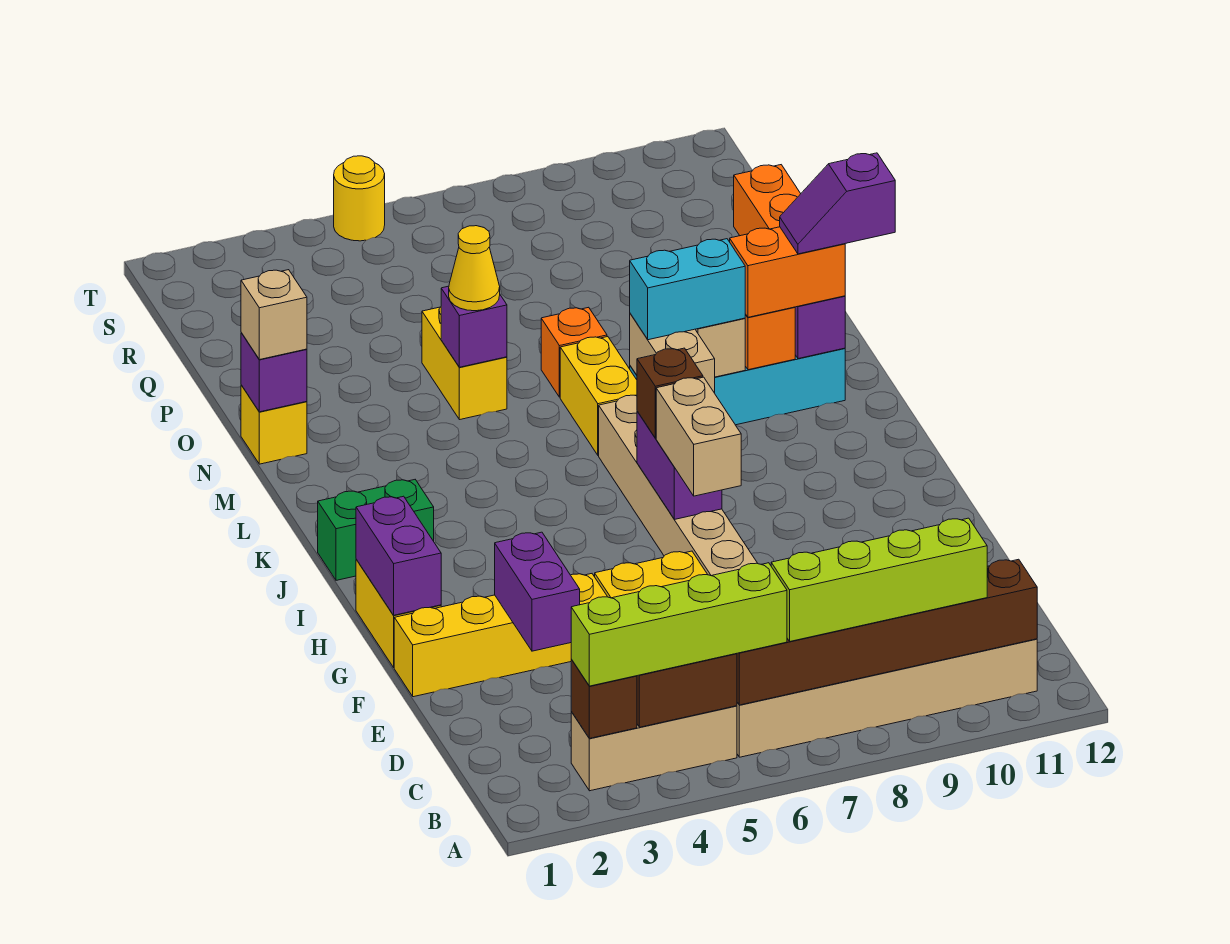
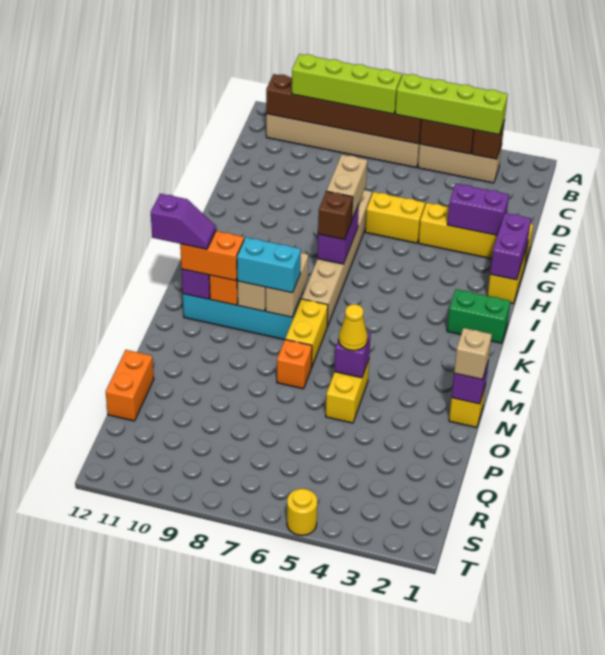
purple 1x2 brick [495,532,580,651] -> purple 1x2 brick turned to [447,184,509,235]

